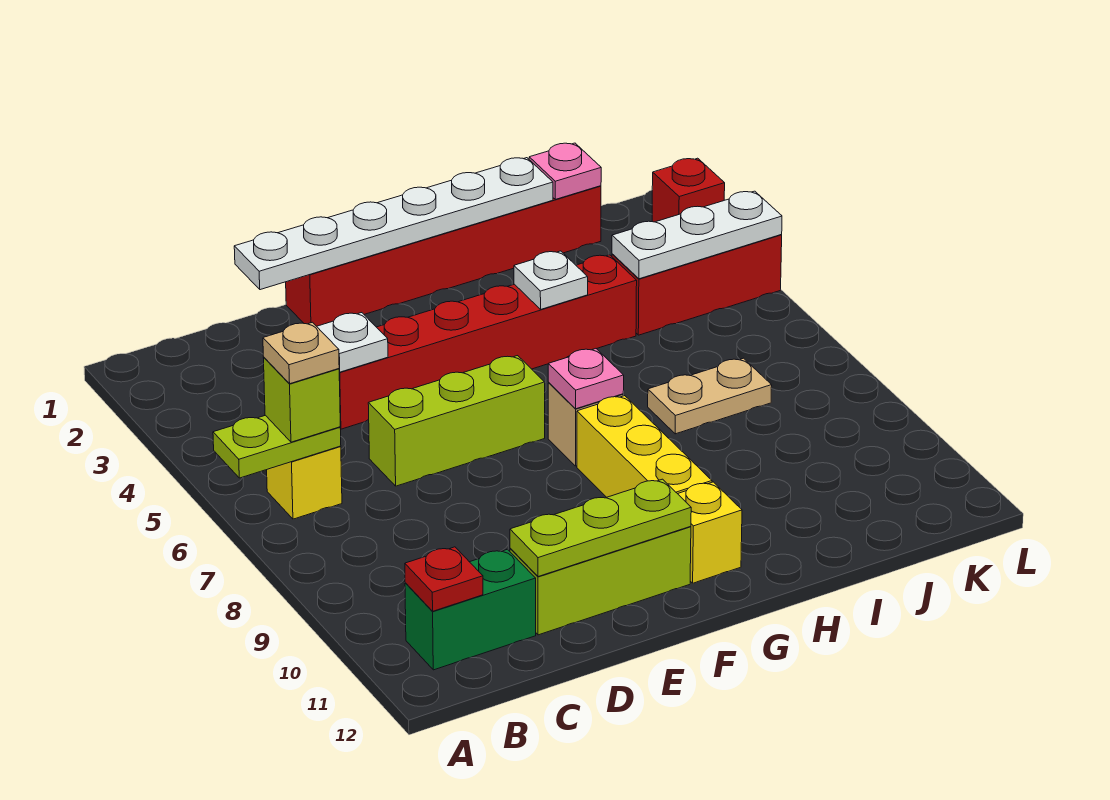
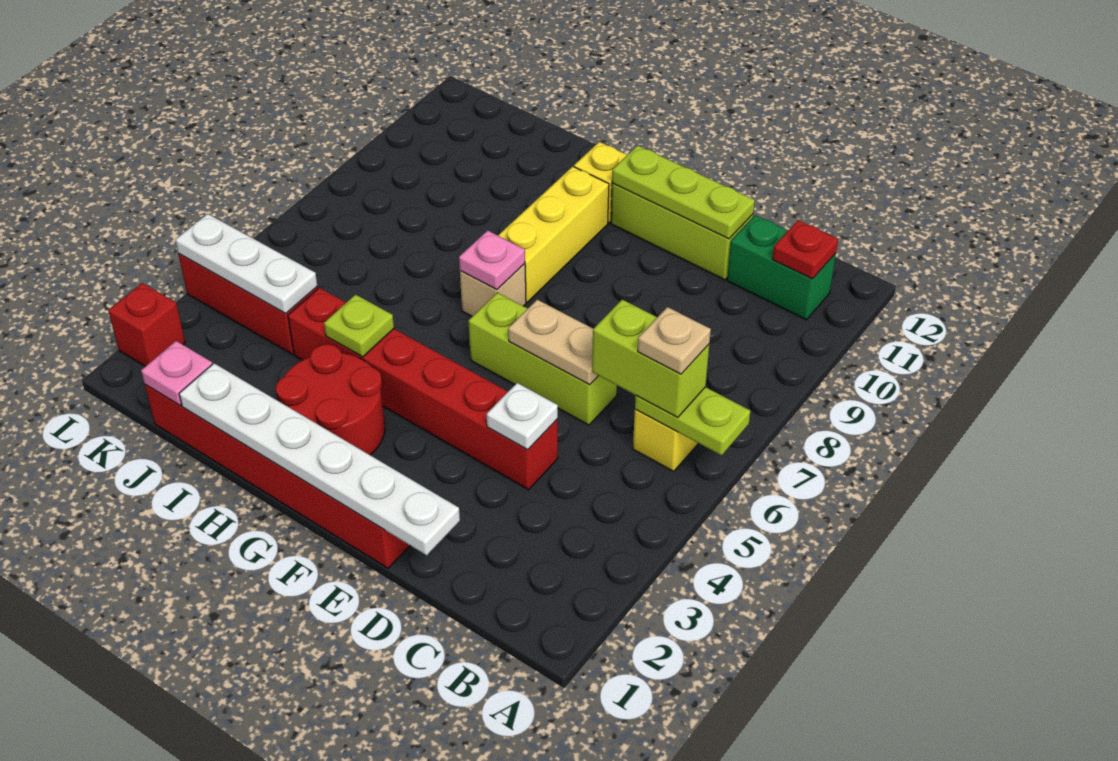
lime 1x1 brick [264,358,340,442] -> lime 1x2 brick [592,300,709,417]
none -> red 2x2 round brick [275,344,385,455]
white 1x1 plate [514,251,588,309] -> lime 1x1 plate [324,295,394,357]
tan 1x2 plate [648,358,772,434] -> tan 1x2 plate moved to [508,300,598,385]

